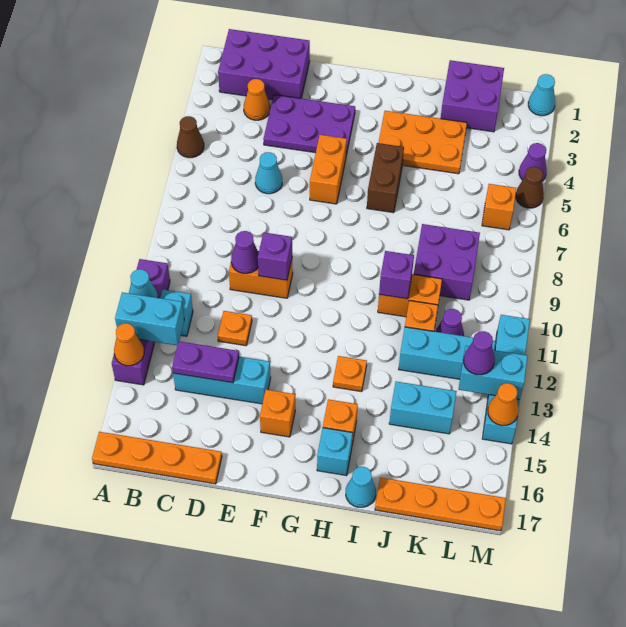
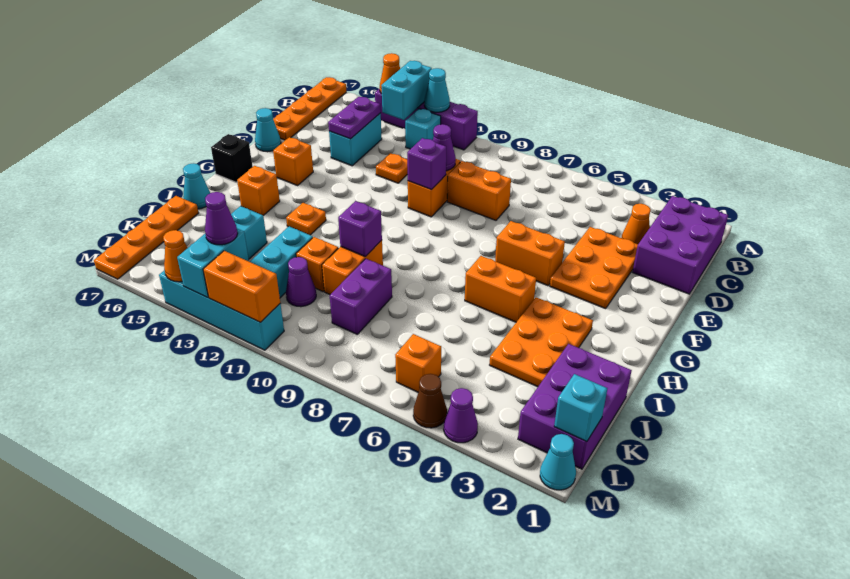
brown 1x1 cone [177,116,204,158] -> none
cyan 1x3 brick [173,357,271,404] -> cyan 1x2 brick [329,113,382,166]
purple 2x3 plate [263,95,355,155] -> orange 2x3 plate [550,227,638,309]
cyan 1x1 cone [255,152,282,194] -> cyan 1x1 cone moved to [255,108,281,152]
none -> orange 1x2 brick [447,161,511,220]
none -> black 1x1 brick [211,134,252,182]
brown 1x2 brick [367,143,404,213] -> orange 1x2 brick [465,256,536,322]
cyan 1x1 brick [317,428,353,476] -> cyan 1x1 brick moved to [554,374,607,442]
purple 2x2 brick [440,60,504,132] -> purple 2x3 brick [518,344,632,469]
purple 2x2 brick [414,224,480,300] -> purple 1x2 brick [330,259,392,334]
none -> orange 1x2 brick [203,251,280,322]

